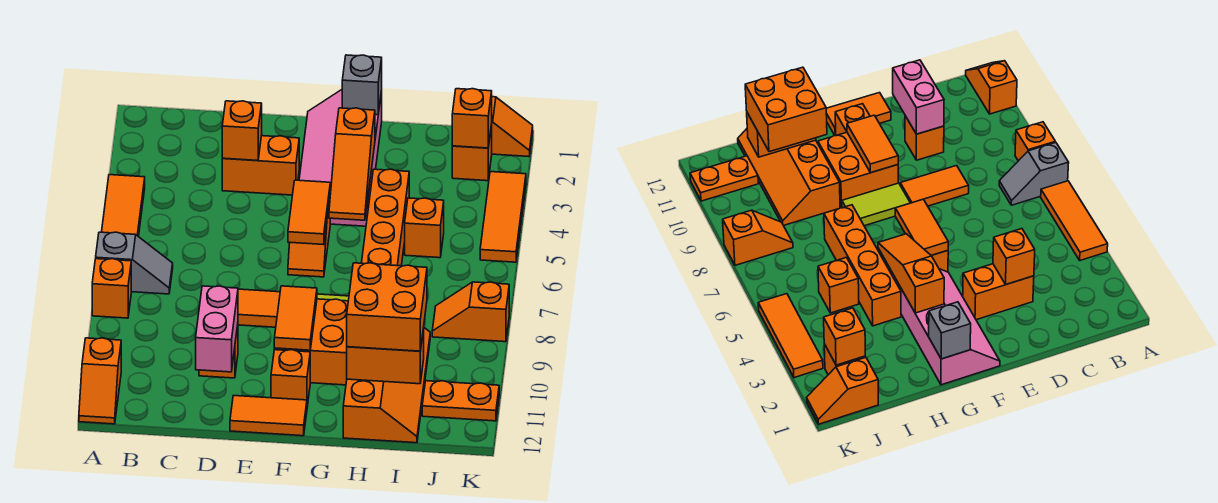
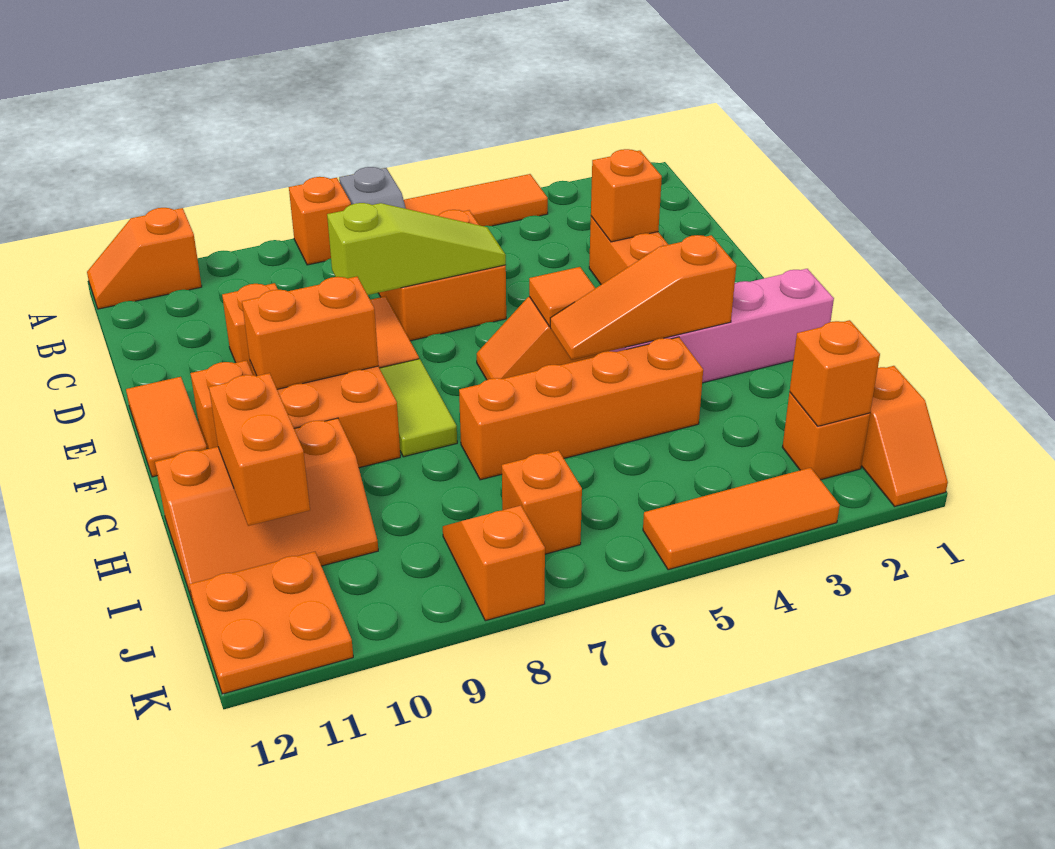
none -> lime 1x3 slope [327,203,506,295]
pink 1x2 brick [196,286,238,372] -> none
orange 1x2 tile [288,180,330,245] -> orange 1x1 tile [529,267,595,326]
orange 1x2 tile [274,286,317,350] -> orange 1x2 brick [242,277,379,389]
grey 1x1 brick [342,55,382,115] -> none
orange 2x4 slope [343,328,430,443] -> orange 2x3 slope [155,418,378,599]
orange 2x2 brick [347,263,427,351] -> orange 2x2 brick moved to [379,210,506,341]
orange 1x1 brick [405,198,444,258] -> orange 1x1 brick moved to [502,450,582,554]
orange 1x2 plate [422,381,499,421] -> orange 2x2 plate [189,552,353,694]

